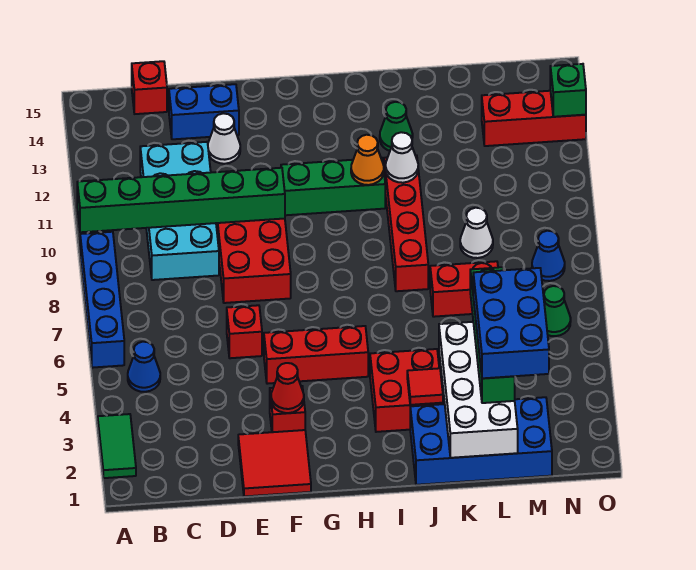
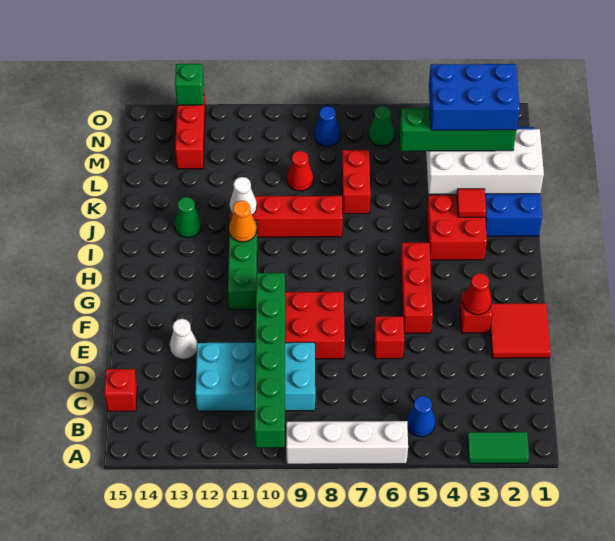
blue 1x4 brick [80,232,124,368] -> white 1x4 brick [286,421,408,464]
blue 1x2 brick [169,84,239,139] -> none
white 1x1 cone [460,208,493,258] -> red 1x1 cone [287,151,313,191]

